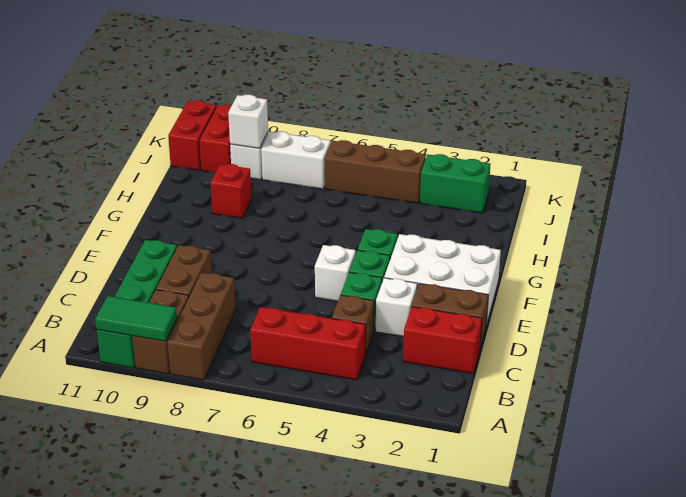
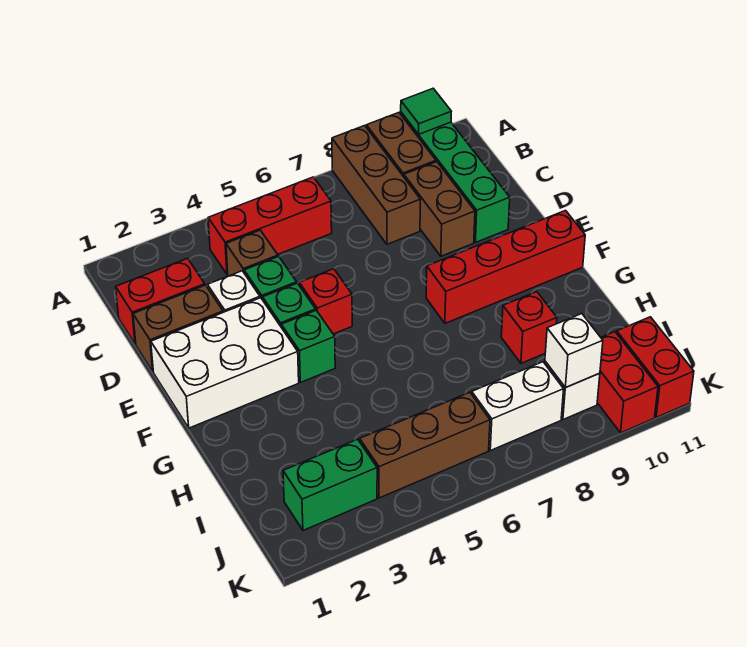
green 1x2 tile [95,296,177,341] -> green 1x1 tile [401,88,451,134]
white 1x1 brick [315,245,356,301] -> red 1x1 brick [299,269,352,334]
none -> red 1x4 brick [426,211,585,323]

